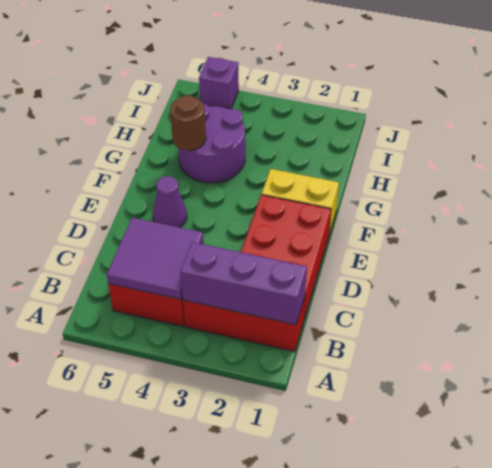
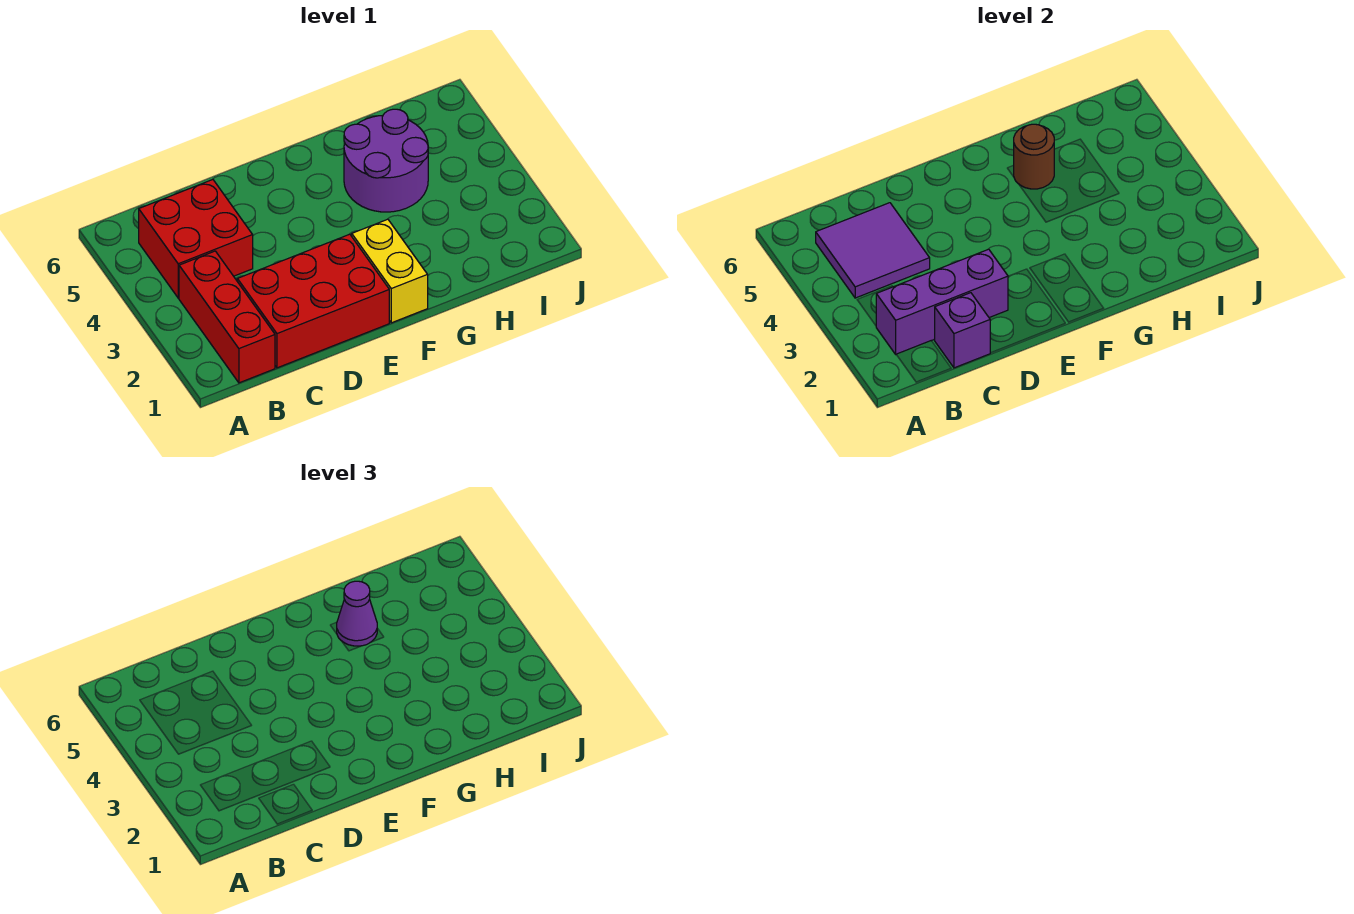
purple 1x3 brick [180,242,307,325] -> purple 1x3 brick turned to [876,249,1008,354]
purple 1x1 cone [153,176,187,227] -> purple 1x1 cone moved to [337,581,377,646]
purple 1x1 brick [199,57,239,109] -> purple 1x1 brick moved to [934,293,990,368]

